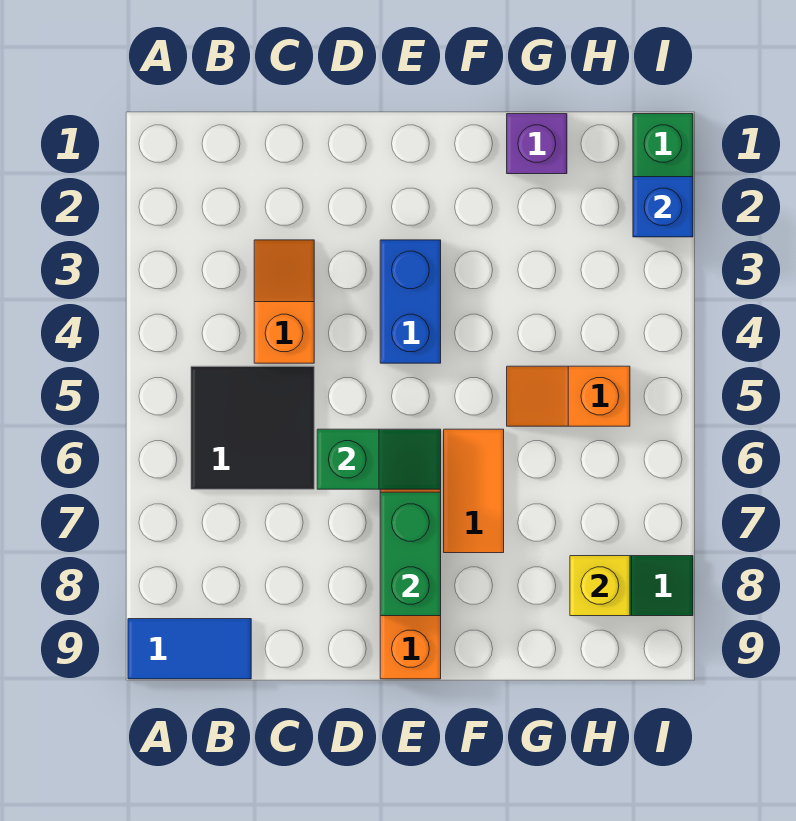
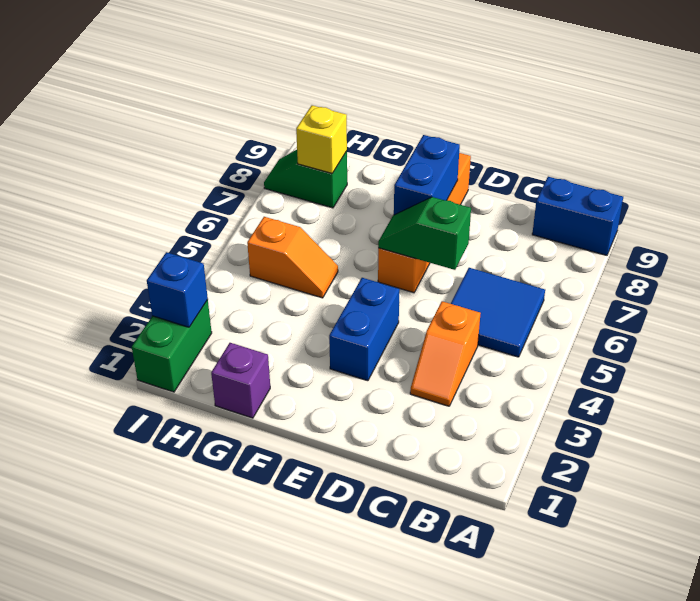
blue 1x2 tile [128,619,251,679] -> blue 1x2 brick [532,177,623,255]
black 2x2 tile [191,366,314,489] -> blue 2x2 tile [451,268,545,357]
green 1x2 brick [380,492,441,616] -> blue 1x2 brick [394,135,460,215]
orange 1x2 tile [444,429,504,553] -> none

